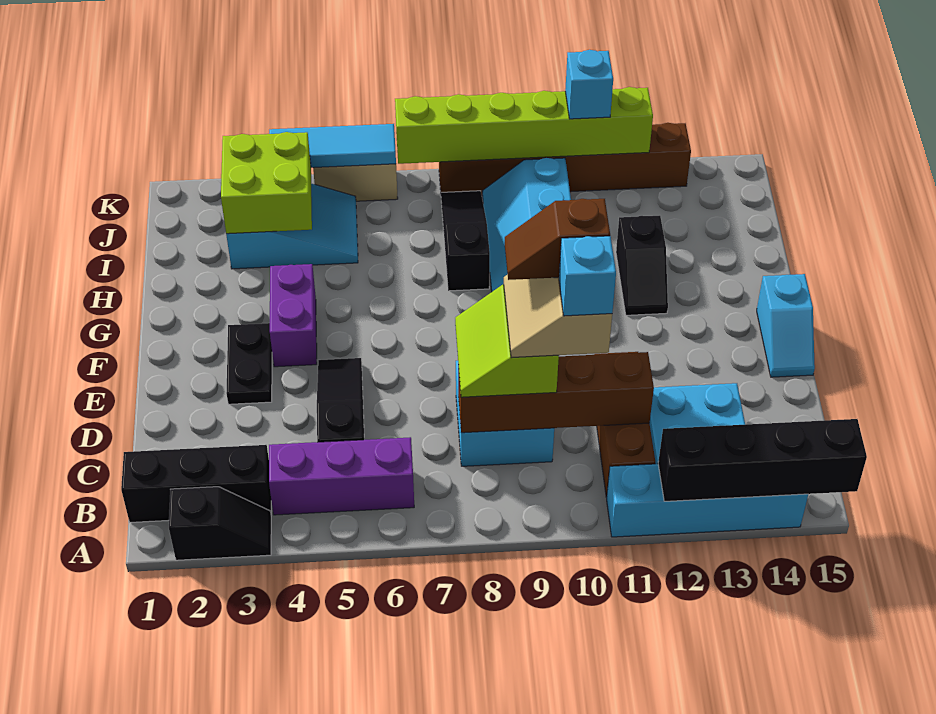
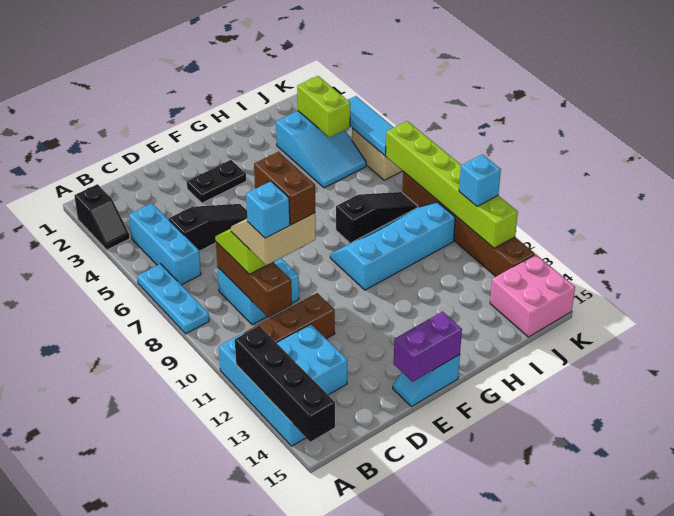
none -> cyan 1x3 plate [137,264,209,334]
black 1x3 brick [121,445,271,522] -> none
purple 1x3 brick [269,437,414,515] -> cyan 1x3 brick [129,203,201,285]
brown 1x4 brick [458,352,654,433] -> brown 1x3 brick [216,242,292,317]
brown 1x2 slope [505,199,610,280] -> brown 1x2 brick [254,152,315,225]
purple 1x2 brick [270,264,317,367] -> purple 1x2 brick moved to [394,312,462,382]
black 1x2 slope [616,216,668,315] -> none
lime 2x2 brick [221,132,312,234] -> lime 1x2 brick [297,76,350,138]
none -> pink 2x2 brick [490,254,575,337]

